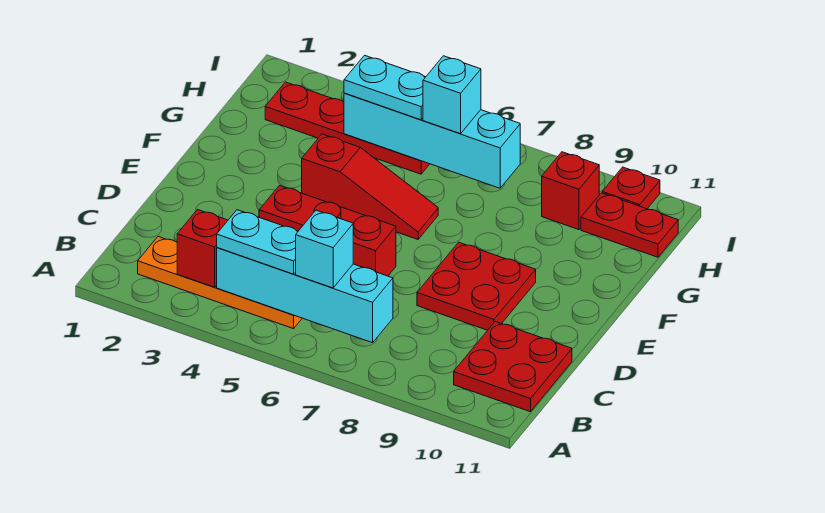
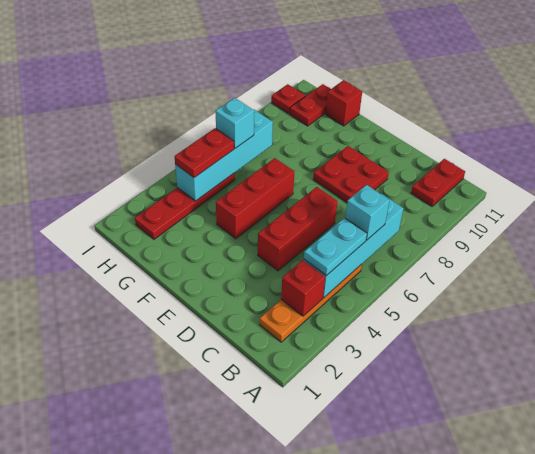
red 2x2 plate [454,322,572,412] -> red 1x2 plate [411,159,465,206]
red 1x3 slope [302,134,438,239] -> red 1x3 brick [216,158,294,239]
cyan 1x2 plate [344,55,425,120] -> red 1x2 plate [174,128,234,178]
red 1x1 brick [542,152,599,230] -> red 1x1 brick moved to [326,80,362,126]

